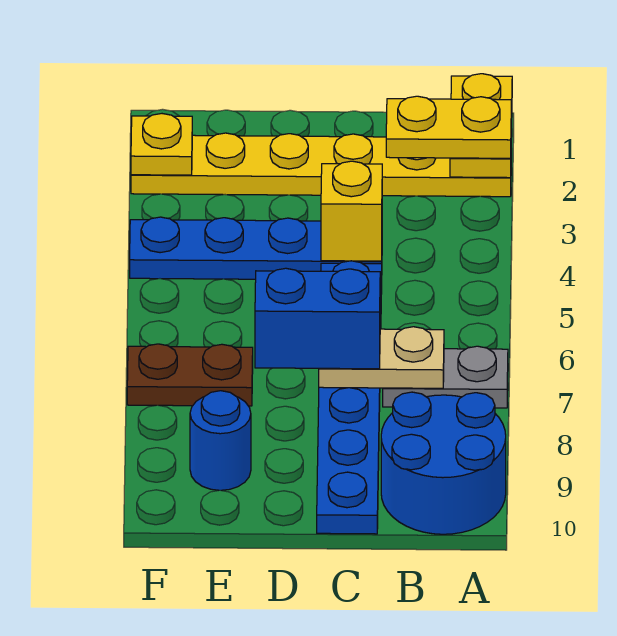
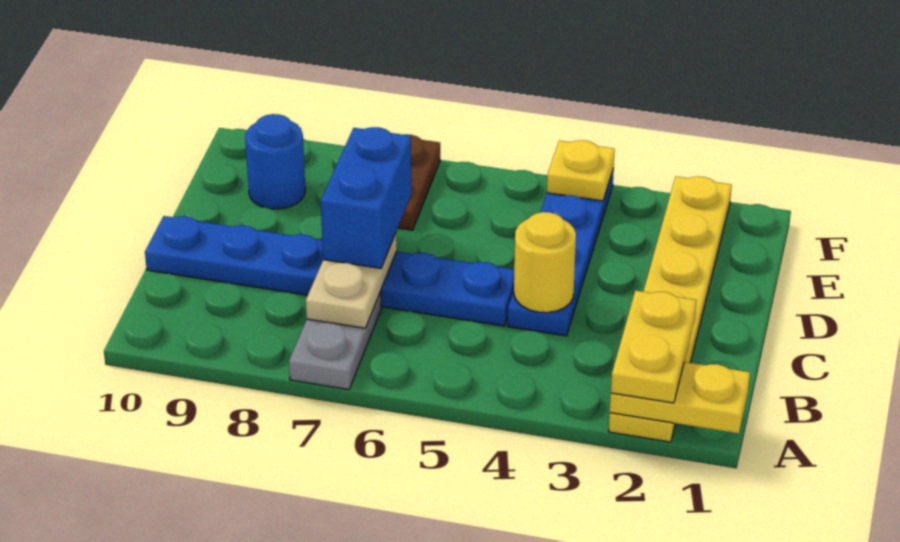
blue 2x2 round brick [381,392,506,534] -> none
yellow 1x1 brick [321,161,382,261] -> yellow 1x1 round brick [514,212,576,313]
yellow 1x1 plate [131,114,192,175] -> yellow 1x1 plate moved to [547,140,615,201]

